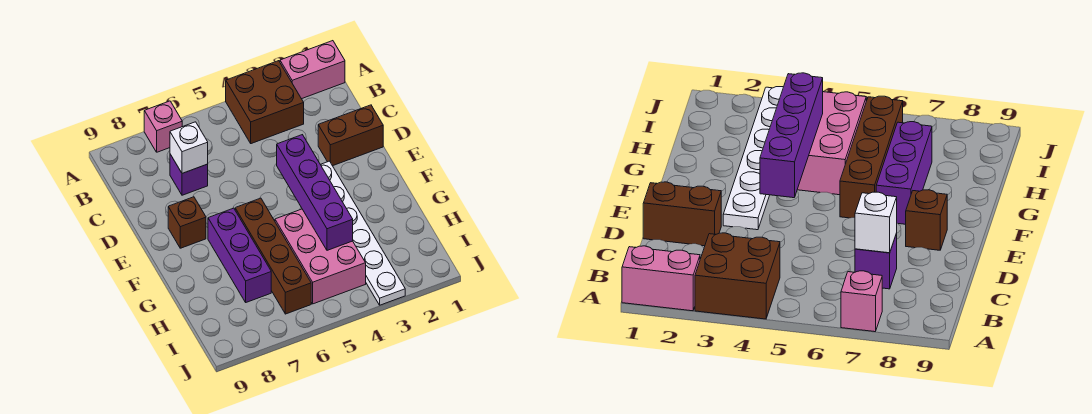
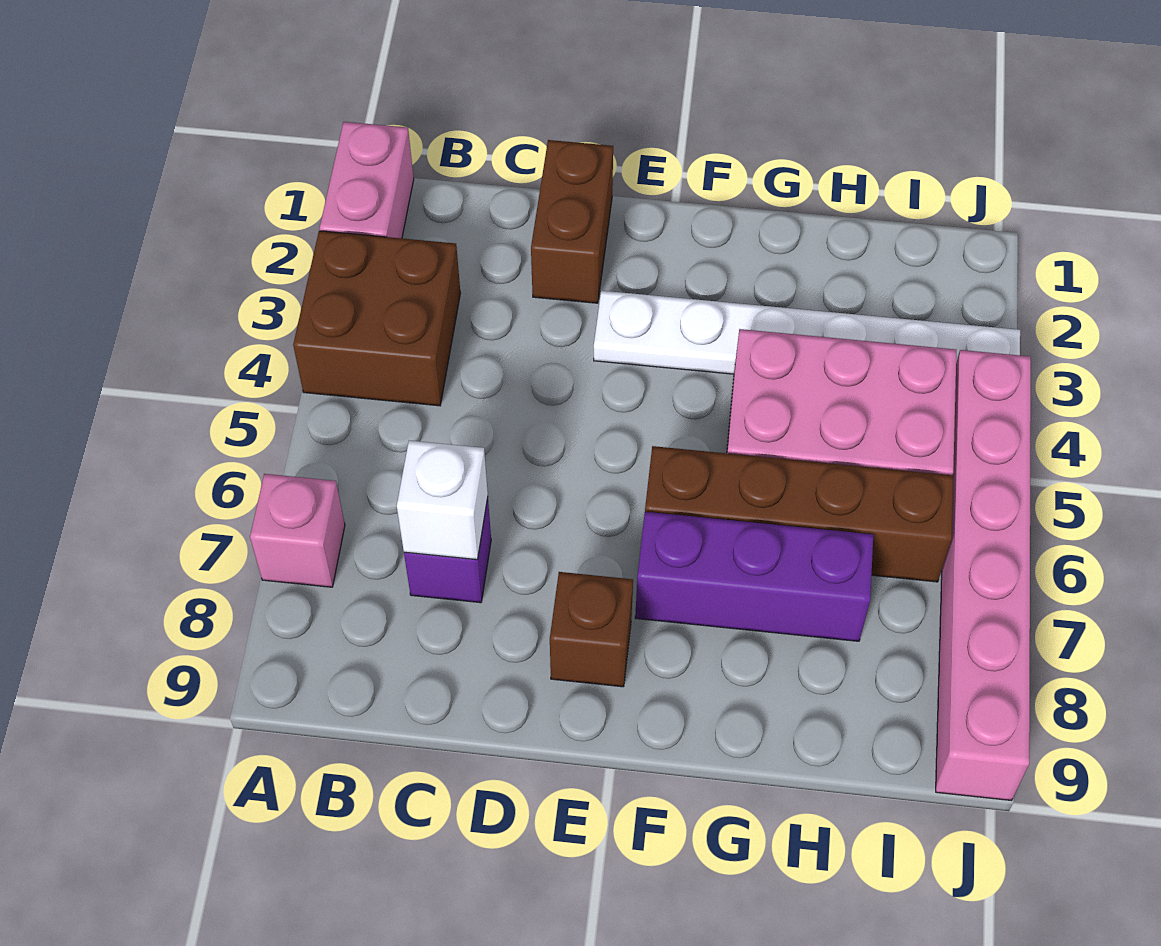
purple 1x4 brick [277,135,353,250] -> none
none -> pink 1x6 brick [936,350,1031,800]

